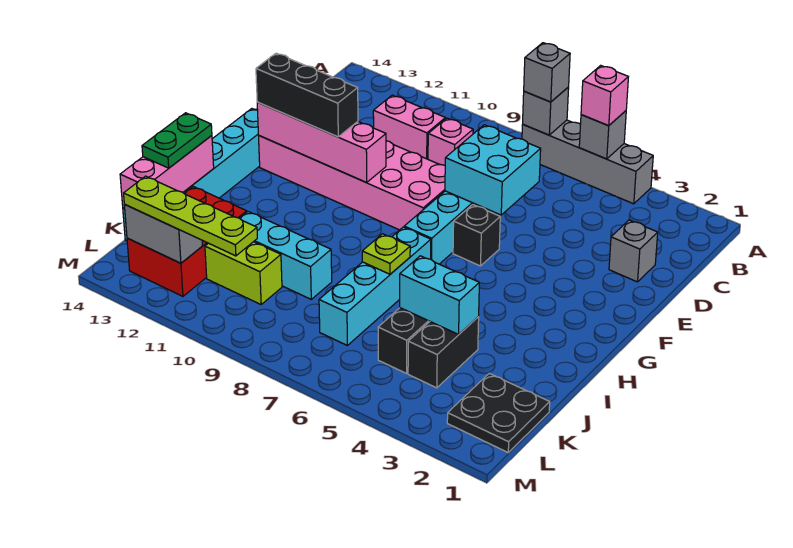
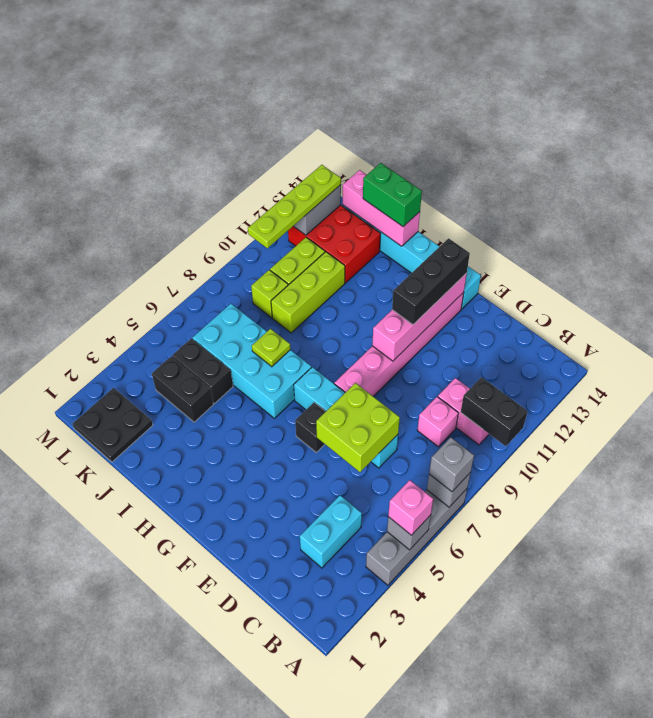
none -> black 1x2 brick [461,377,528,446]
pink 1x2 brick [373,95,445,159] -> pink 1x2 brick turned to [438,378,489,445]
grey 1x1 brick [609,220,658,282] -> none
cyan 2x2 brick [445,125,541,215] -> lime 2x2 brick [316,383,400,472]
pink 2x6 brick [259,136,445,230] -> pink 1x6 brick [334,292,464,396]
cyan 1x4 brick [319,227,431,345] -> cyan 2x4 brick [193,304,311,418]
green 1x2 plate [142,113,212,168] -> green 1x2 brick [363,163,422,227]
cyan 1x2 brick [400,256,479,334] -> cyan 1x2 brick moved to [300,495,362,568]
cyan 1x3 brick [240,212,332,299] -> lime 1x3 brick [271,252,345,333]
none -> lime 1x1 brick [251,270,288,318]

